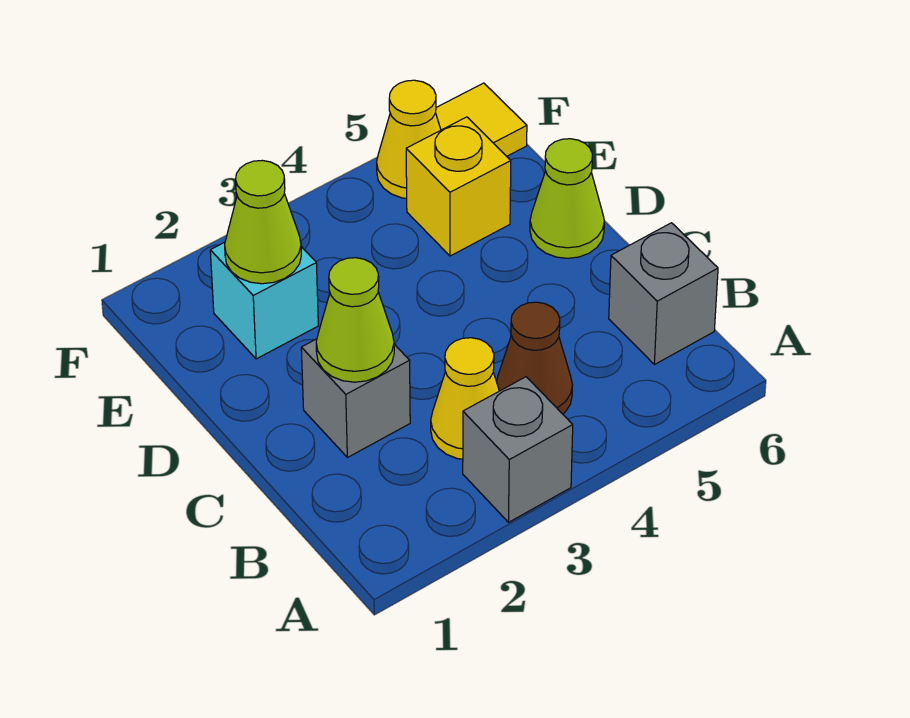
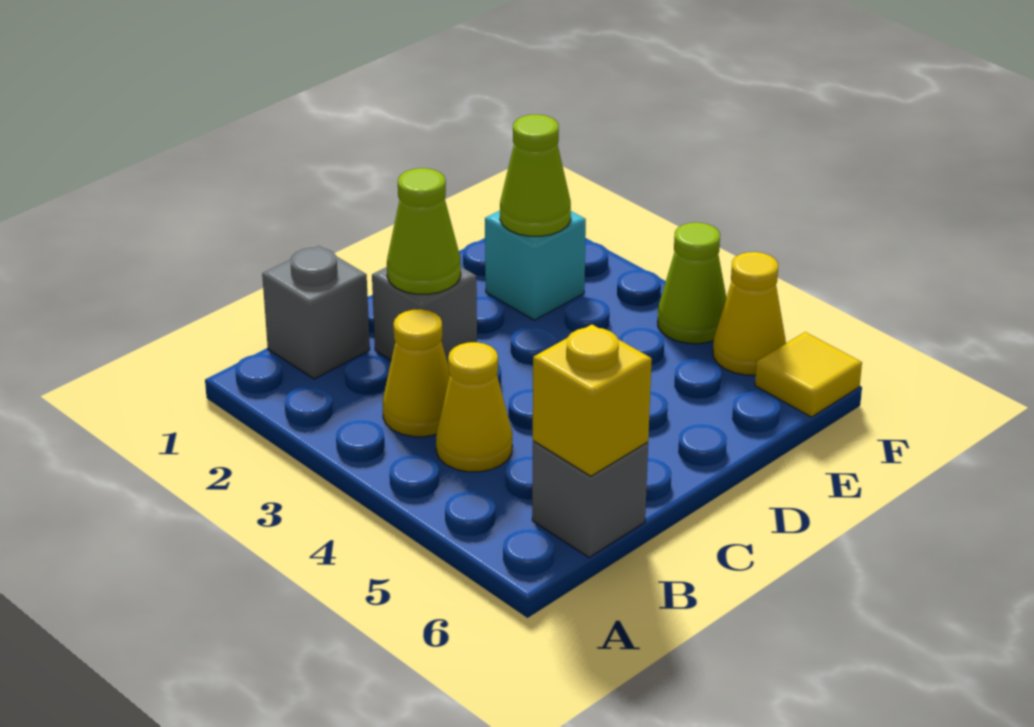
grey 1x1 brick [463,377,573,522] -> grey 1x1 brick moved to [262,246,370,379]
brown 1x1 cone [497,302,572,414] -> yellow 1x1 cone [436,342,512,472]
lime 1x1 cone [530,139,604,258] -> lime 1x1 cone moved to [658,223,726,344]
yellow 1x1 brick [406,117,511,256] -> yellow 1x1 brick moved to [533,324,652,476]

